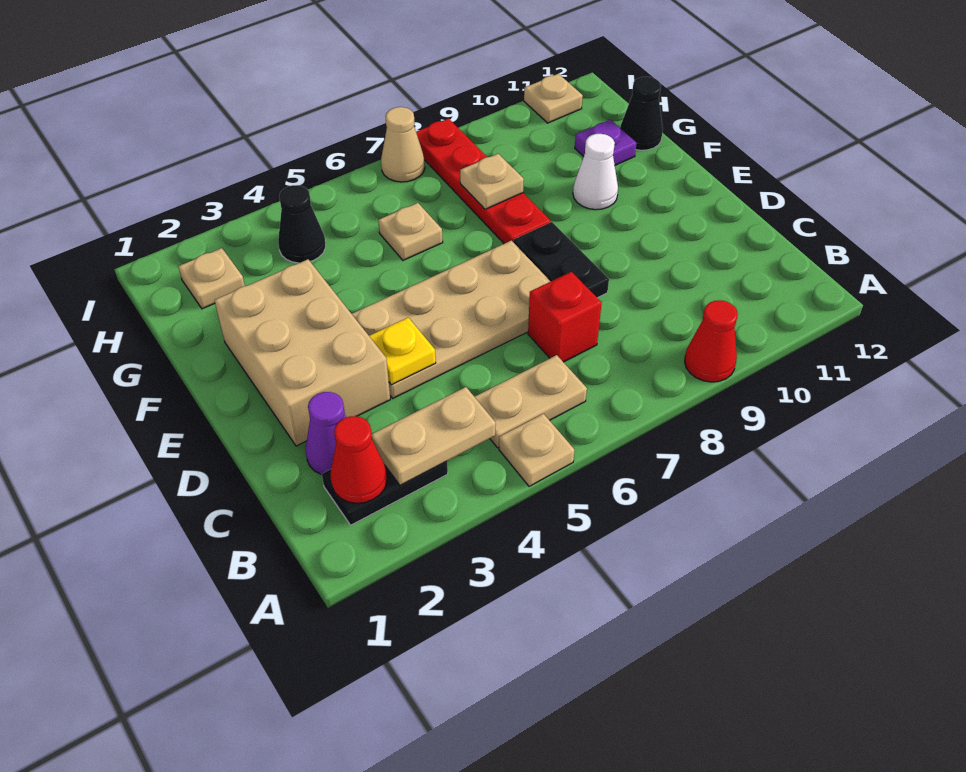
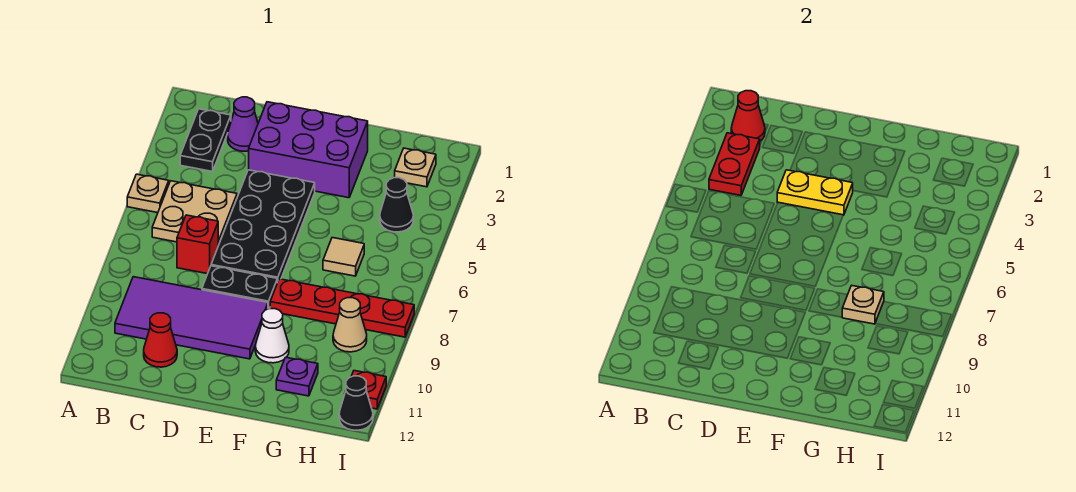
red 1x1 cone [685,300,738,382] -> red 1x1 cone moved to [144,313,177,367]
tan 1x2 plate [372,387,496,485] -> red 1x2 plate [709,133,760,195]
tan 1x2 plate [475,355,587,448] -> tan 2x2 plate [152,181,237,245]
none -> purple 2x4 tile [115,277,268,359]
tan 2x3 brick [214,259,390,446] -> purple 2x3 brick [249,102,368,198]
tan 2x4 plate [352,241,550,398] -> black 2x4 plate [211,170,315,283]
yellow 1x1 plate [369,317,436,385] -> yellow 1x2 plate [777,170,853,215]
tan 1x1 plate [378,203,443,260] -> tan 1x1 tile [323,238,364,276]
black 1x1 cone [620,77,663,150] -> black 1x1 cone moved to [339,376,373,430]
tan 1x1 cone [381,107,425,182] -> tan 1x1 cone moved to [333,298,367,352]
tan 1x1 plate [524,74,583,123] -> red 1x1 plate [351,371,386,409]

